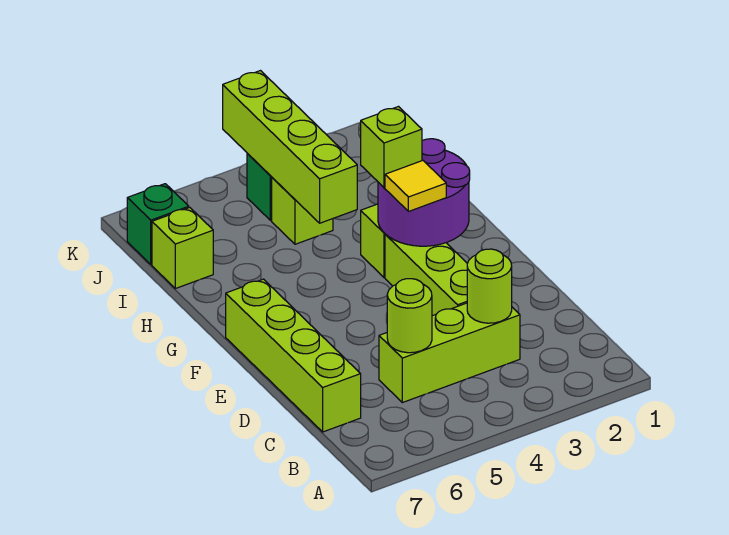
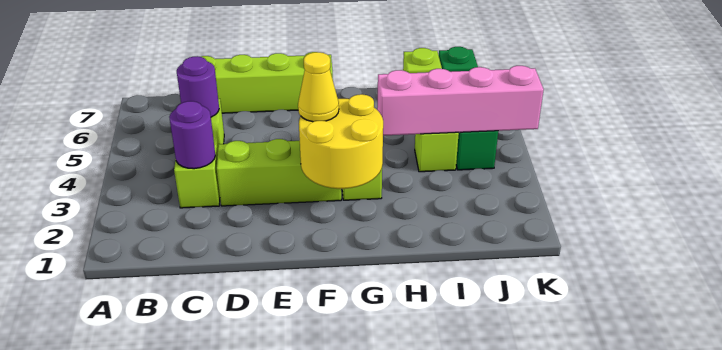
lime 1x1 round brick [467,249,512,323] -> purple 1x1 round brick [169,101,215,169]
lime 1x1 round brick [387,279,432,353] -> purple 1x1 round brick [177,56,219,117]
purple 2x2 round brick [378,139,470,246] -> yellow 2x2 round brick [299,94,383,189]
yellow 1x1 tile [385,161,446,211] -> yellow 1x1 cone [298,52,339,122]
lime 1x1 brick [361,107,422,188] -> none
lime 1x4 brick [223,71,357,223] -> pink 1x4 brick [377,66,544,136]

